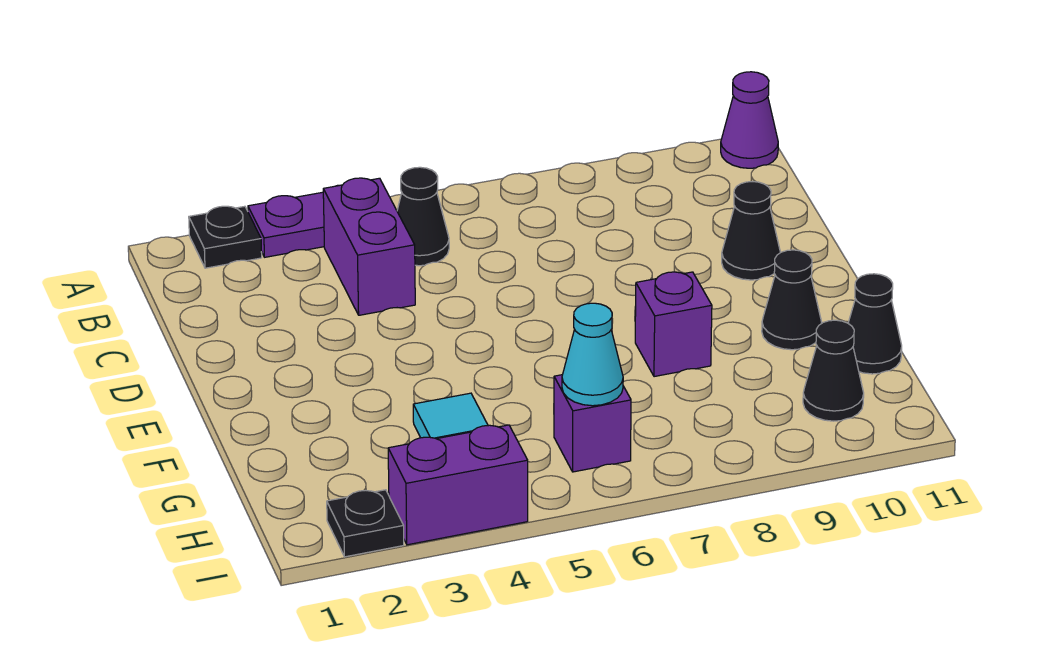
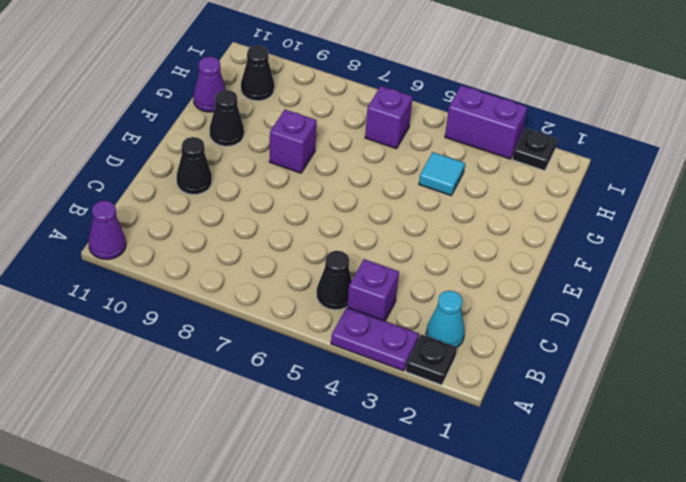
purple 1x2 brick [323,178,415,315] -> purple 1x1 brick [347,259,399,321]
black 1x1 cone [848,274,902,374] -> purple 1x1 cone [194,57,226,112]
cyan 1x1 cone [562,303,623,406] -> cyan 1x1 cone moved to [426,291,465,347]

